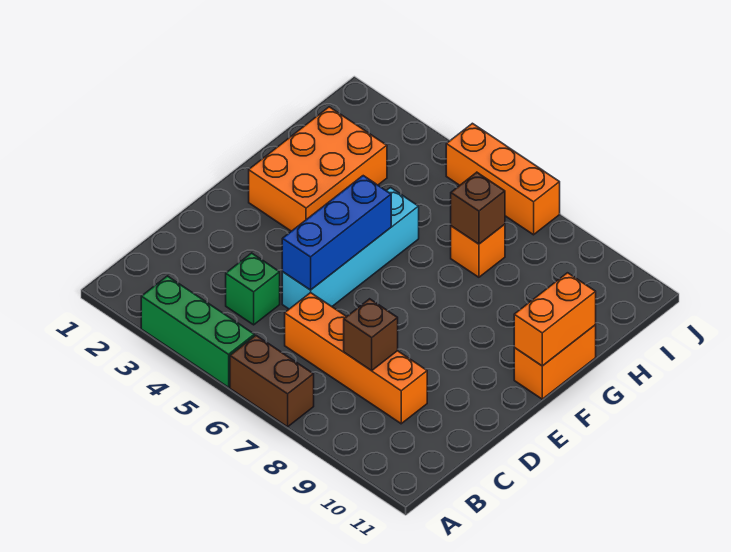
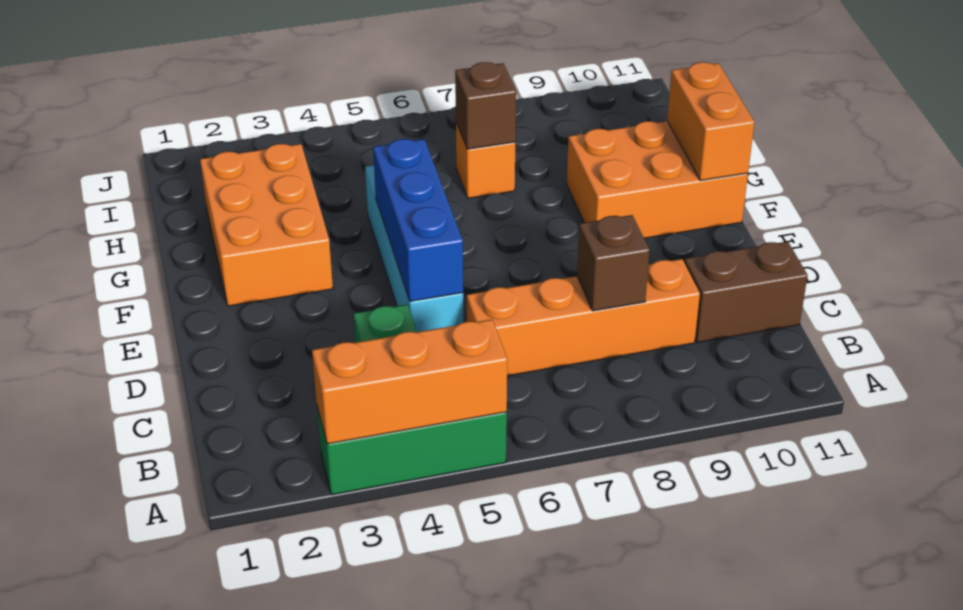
brown 1x2 brick [230,336,314,427] -> brown 1x2 brick moved to [684,241,808,343]
orange 1x2 brick [514,325,596,399] -> orange 2x3 brick [567,121,748,238]
orange 1x3 brick [446,123,560,235] -> orange 1x3 brick moved to [312,320,507,444]

